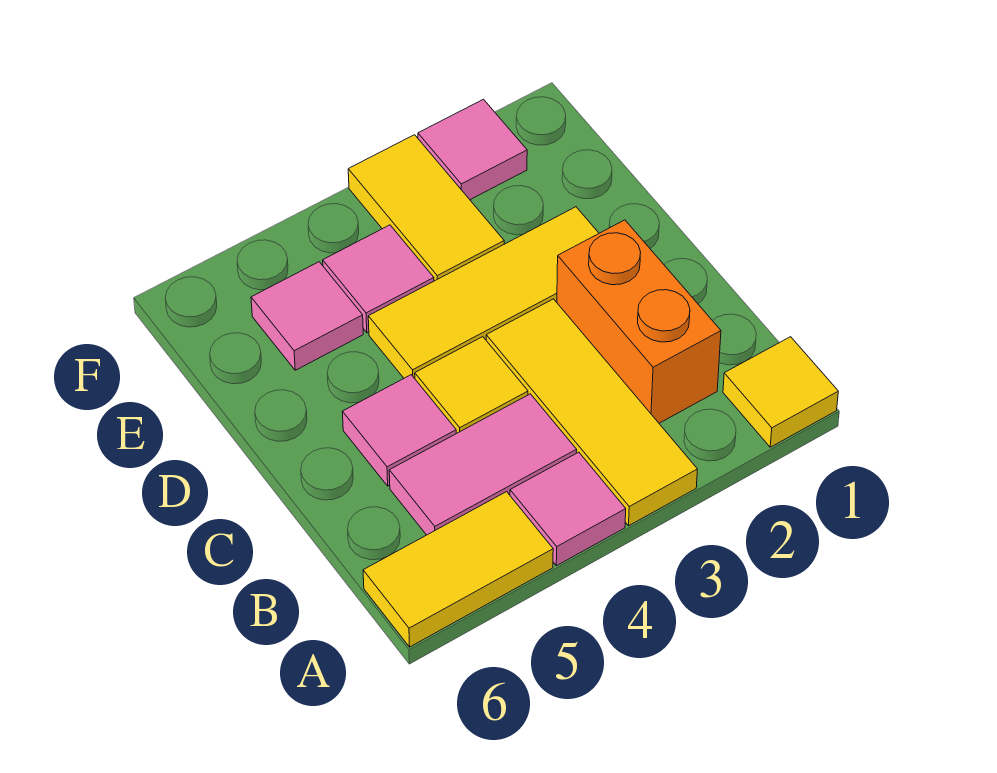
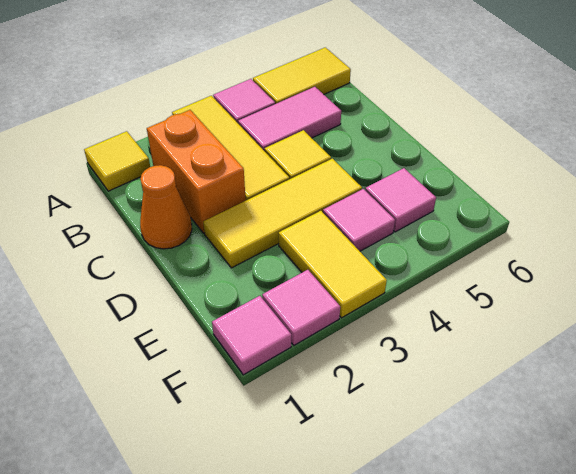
none -> orange 1x1 cone [140,165,192,249]
pink 1x1 tile [342,375,456,486] -> pink 1x1 tile moved to [212,296,291,375]

